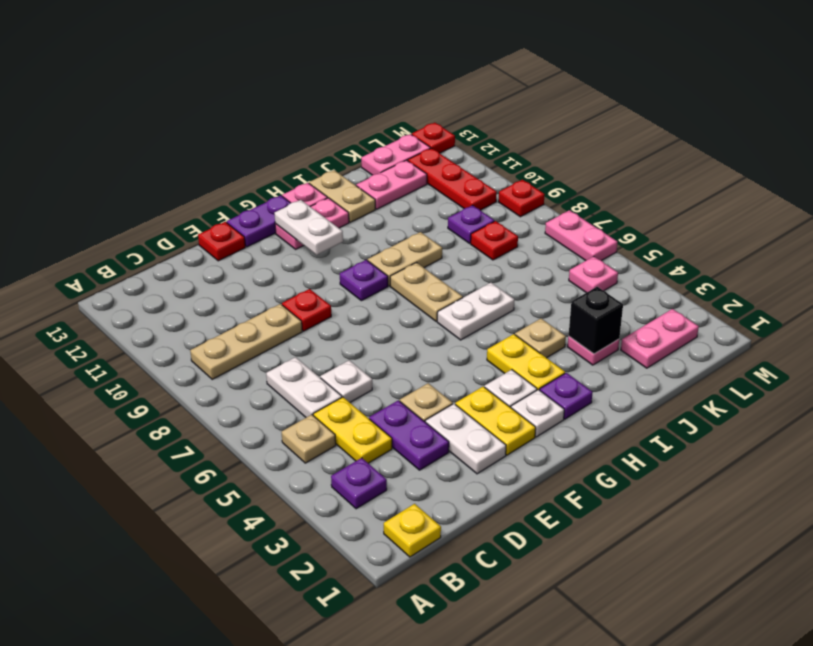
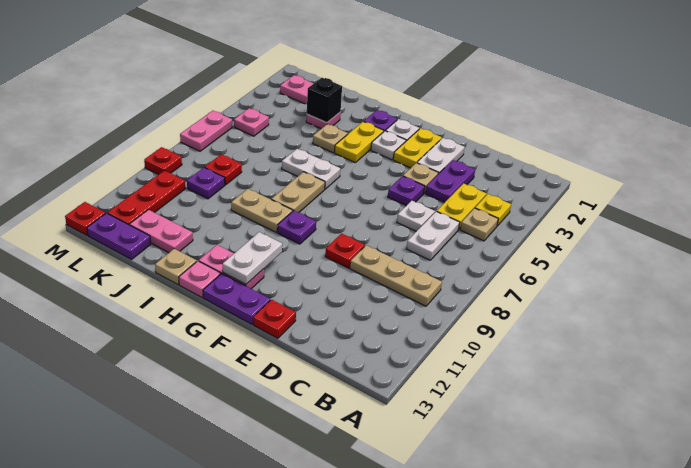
yellow 1x1 plate [384,504,441,557] -> yellow 1x1 plate moved to [475,194,511,226]
purple 1x1 plate [331,458,387,509] -> purple 1x1 plate moved to [388,176,425,206]
tan 1x2 plate [309,170,375,222] -> tan 1x1 plate [155,249,197,285]
pink 1x2 plate [361,134,430,175] -> purple 1x2 plate [87,213,151,260]

